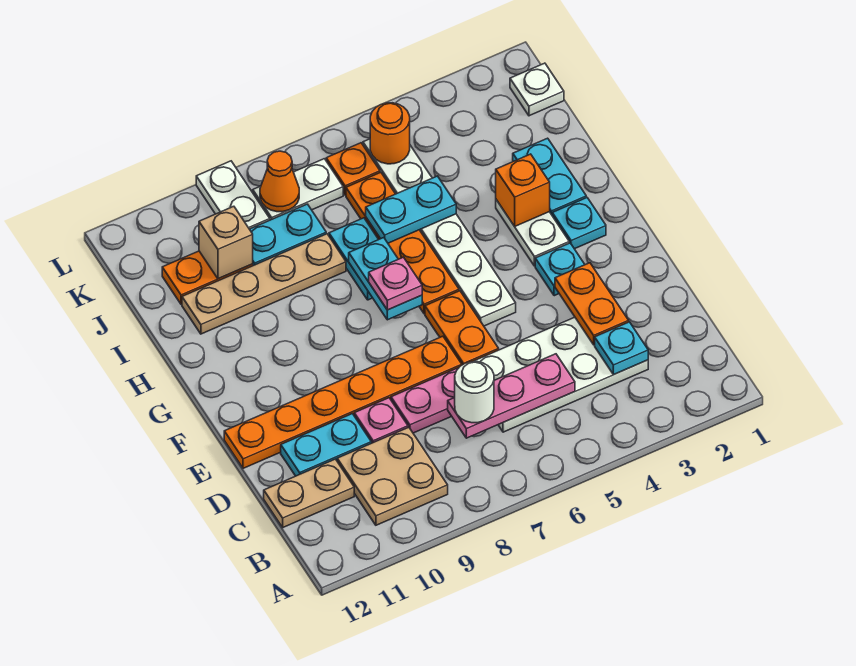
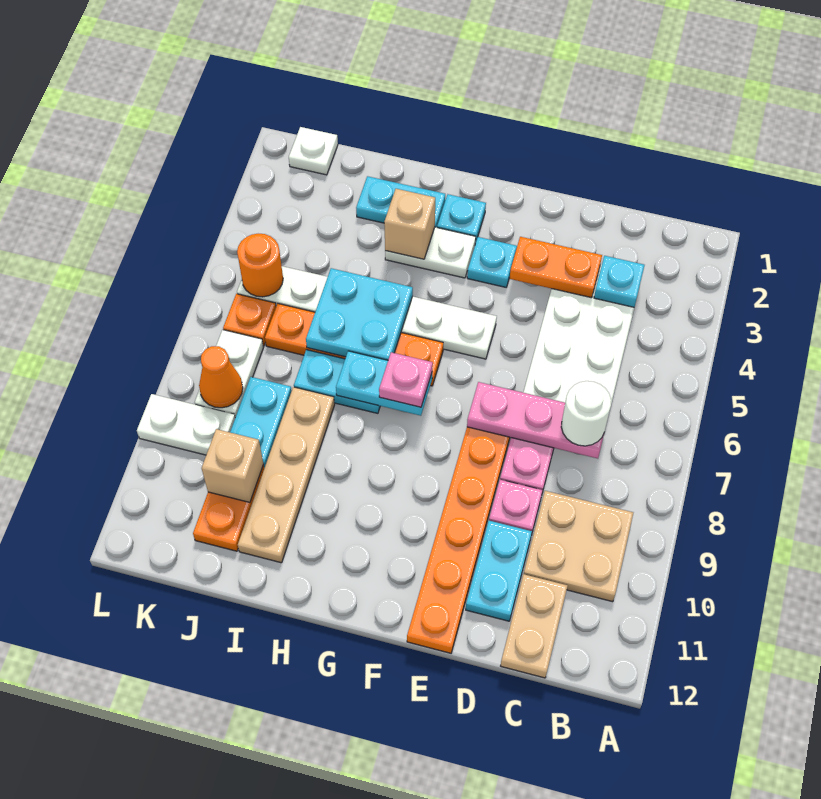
pink 1x3 plate [448,354,575,438] -> pink 1x3 plate turned to [467,382,604,458]
orange 1x2 plate [425,291,499,365] -> none
orange 1x1 brick [496,154,550,226] -> tan 1x1 brick [384,189,435,259]
cyan 1x2 plate [366,176,456,243] -> cyan 2x2 plate [306,268,413,360]

